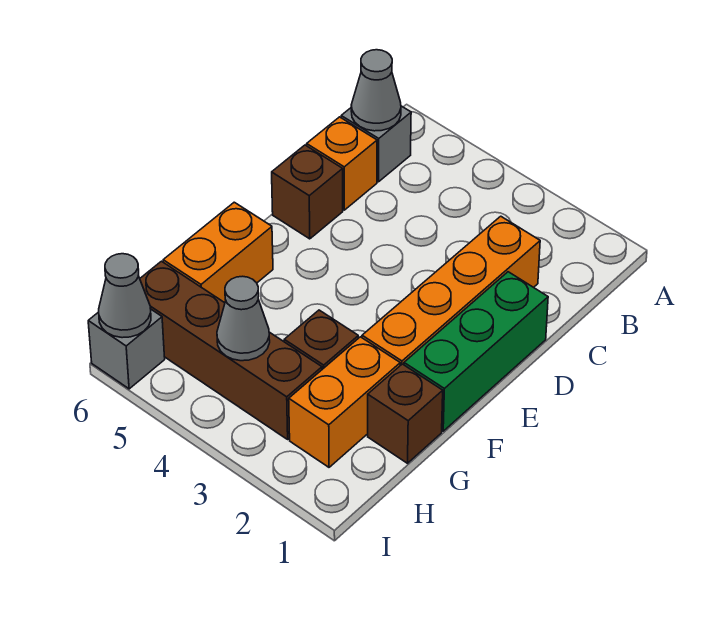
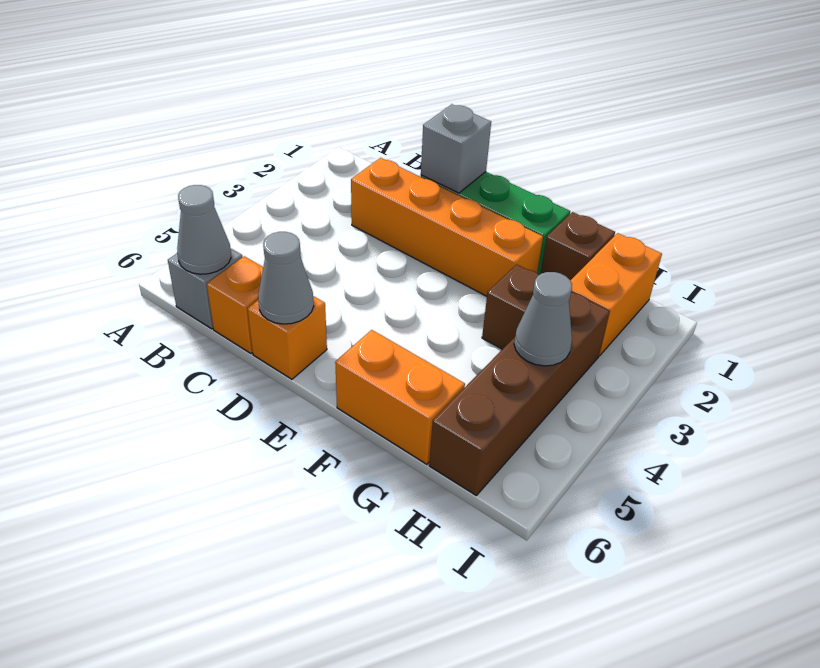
brown 1x1 brick [272,145,343,239] -> orange 1x1 brick [247,296,327,379]
orange 1x2 brick [289,337,400,467] -> orange 1x2 brick turned to [570,233,662,356]
grey 1x1 brick [88,310,165,389] -> grey 1x1 brick moved to [421,104,491,193]
grey 1x1 cone [99,254,151,338] -> grey 1x1 cone moved to [258,232,314,324]

